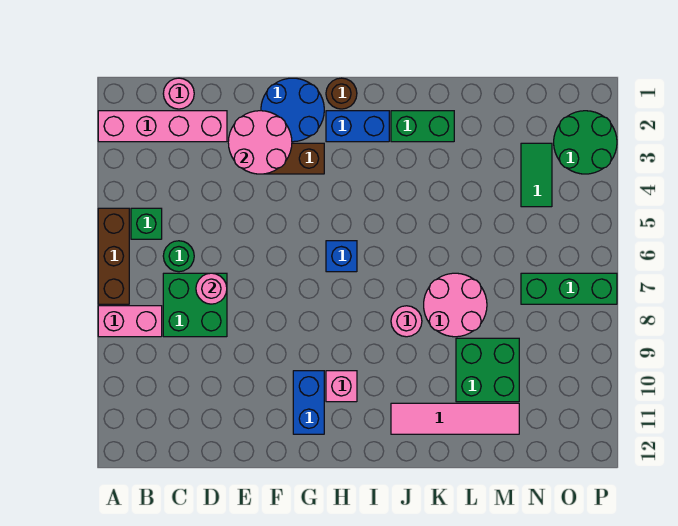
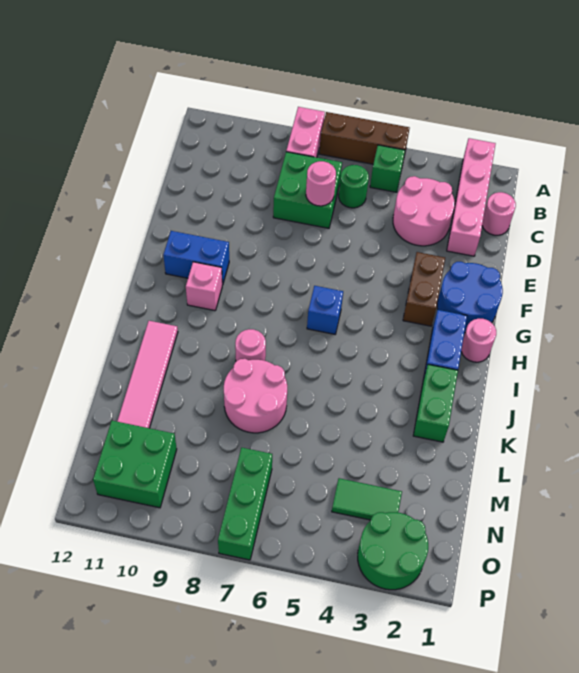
pink 2x2 round brick [228,111,292,174] -> pink 2x2 round brick moved to [393,176,455,246]
brown 1x1 round brick [326,78,357,109] -> pink 1x1 round brick [461,319,496,362]
green 2x2 brick [456,338,519,402] -> green 2x2 brick moved to [93,421,177,508]

